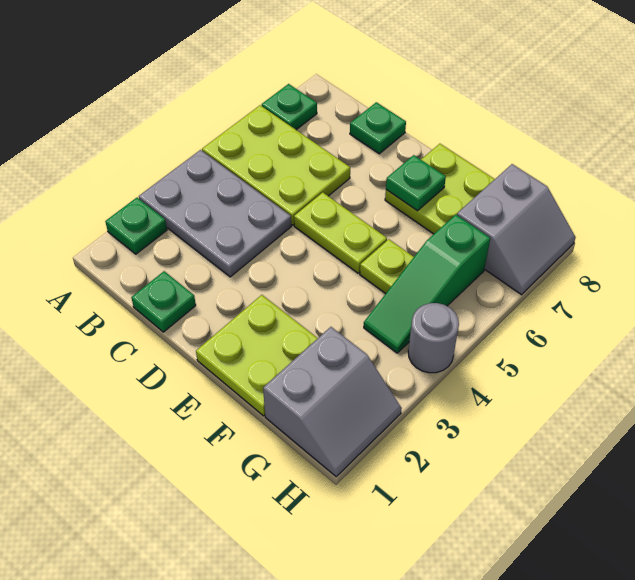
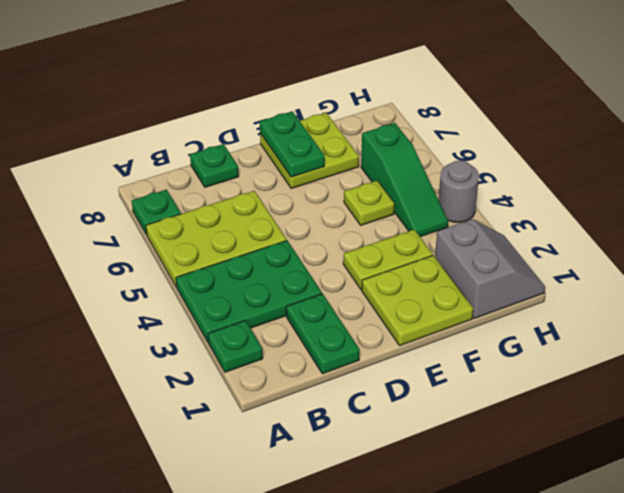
grey 2x3 plate [139,150,291,277] -> green 2x3 plate [176,241,322,343]
green 1x1 plate [131,271,196,332] -> green 1x2 plate [286,294,360,374]
lime 1x2 plate [294,192,387,273] -> lime 1x2 plate moved to [343,230,433,290]
green 1x1 plate [386,155,446,211] -> green 1x2 plate [260,111,325,177]
grey 2x2 slope [457,164,576,295] -> none

